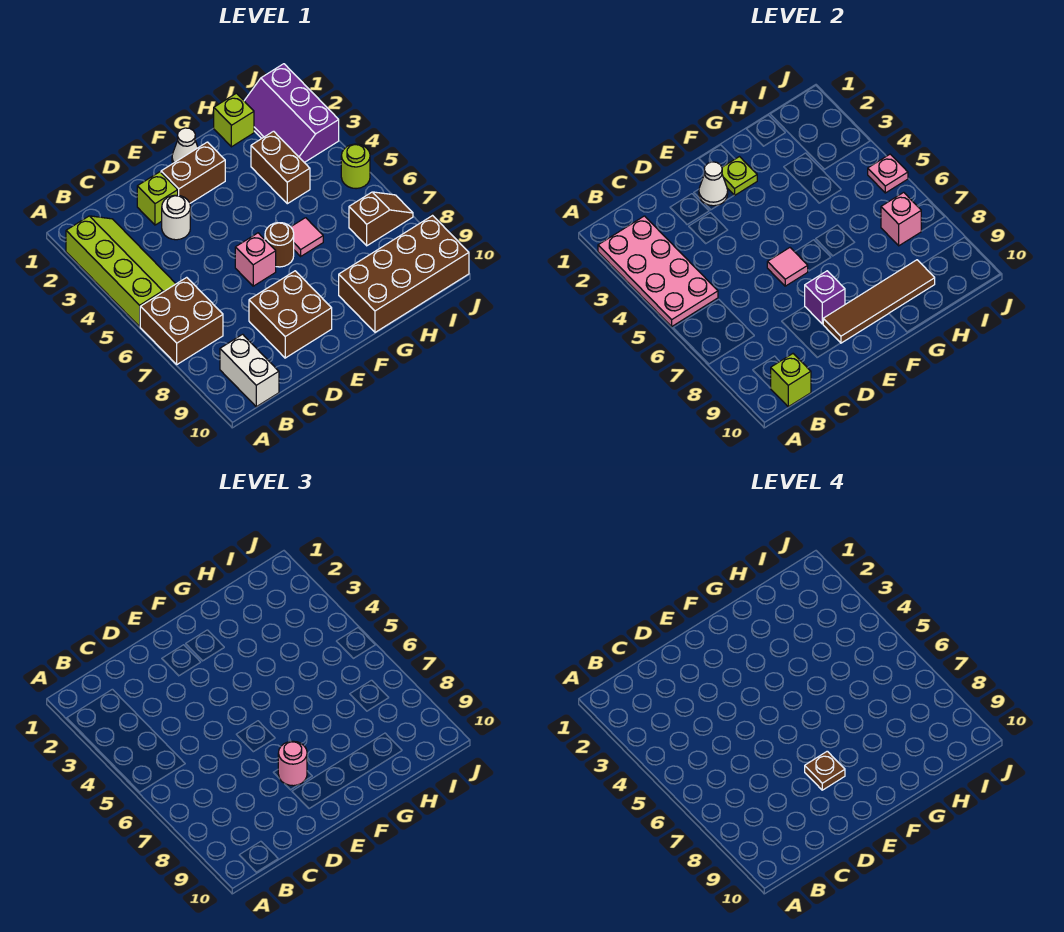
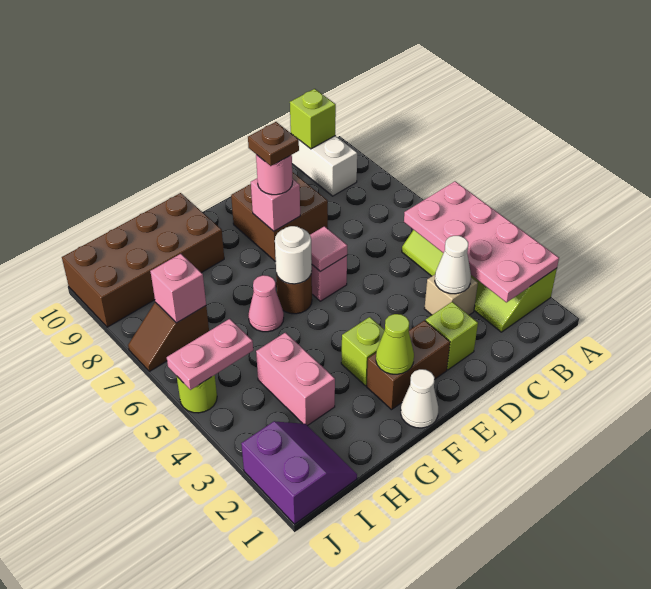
brown 2x2 brick [140,277,223,364] -> none
none -> tan 1x1 brick [424,275,478,315]
white 1x1 round brick [162,195,190,240] -> white 1x1 round brick moved to [275,226,312,284]
white 1x1 cone [699,162,728,206] -> white 1x1 cone moved to [435,236,471,294]
purple 1x1 brick [805,271,845,324] -> pink 1x1 brick [251,179,300,231]
brown 1x4 tile [823,260,935,343] -> none
lime 1x1 plate [722,157,757,195] -> lime 1x1 cone [376,314,414,374]
pink 1x1 tile [291,218,323,256] -> pink 1x1 cone [248,275,284,332]
lime 1x1 brick [214,93,254,147] -> lime 1x1 brick moved to [341,317,385,386]
brown 1x2 brick [251,131,310,204] -> pink 1x2 brick [256,332,335,426]
purple 2x3 slope [244,64,339,163] -> purple 2x2 slope [241,421,357,524]
pink 1x1 plate [868,154,908,193] -> pink 1x2 plate [167,319,253,390]

